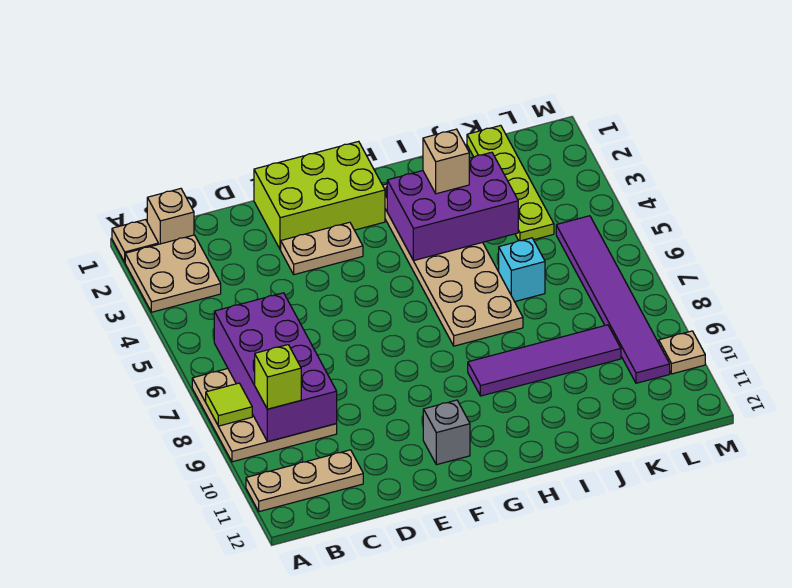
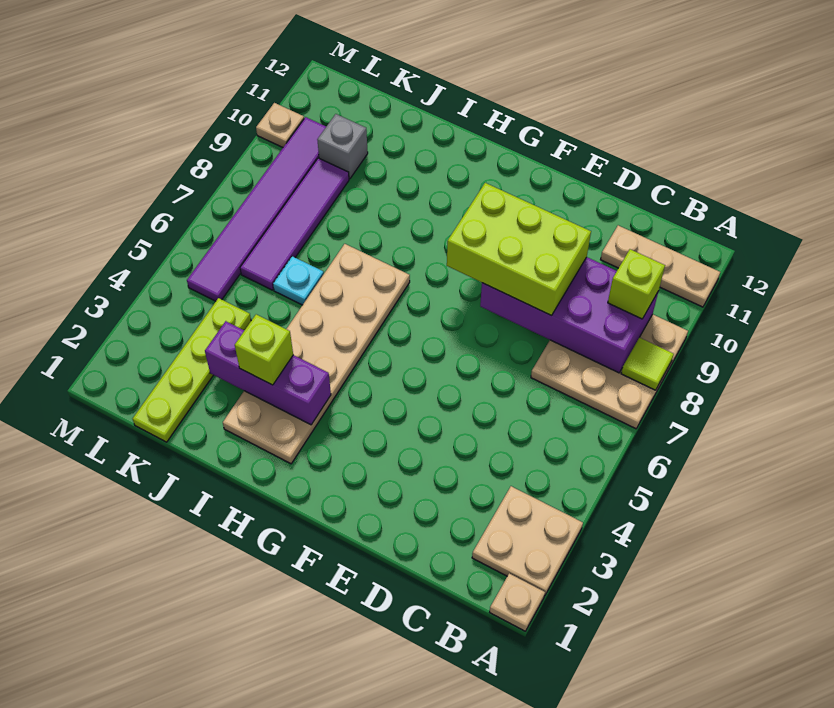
tan 1x1 brick [147,189,194,244] -> none
purple 2x4 brick [214,293,337,442] -> purple 2x4 brick turned to [480,257,658,373]
lime 2x3 brick [254,141,385,250] -> lime 2x3 brick moved to [447,183,591,316]
tan 1x2 plate [281,222,363,275] -> none
grey 1x1 brick [423,400,470,465] -> grey 1x1 brick moved to [317,114,368,179]
purple 2x3 brick [387,152,518,261] -> purple 1x3 brick [205,321,331,425]
purple 1x4 tile [468,325,621,396] -> purple 1x4 tile turned to [240,158,349,290]
tan 1x1 brick [423,129,469,194] -> lime 1x1 brick [235,314,293,385]
cyan 1x1 brick [499,238,545,302] -> cyan 1x1 plate [273,256,324,305]

